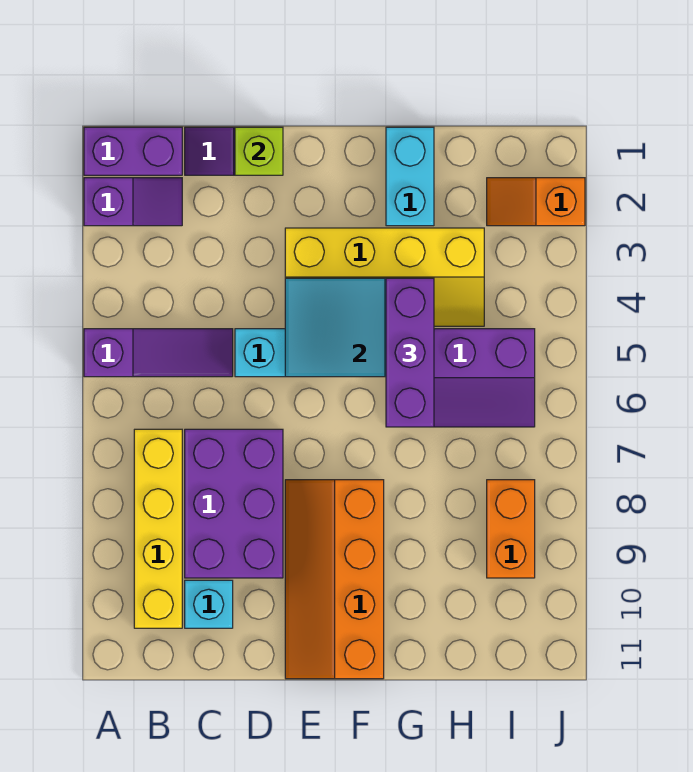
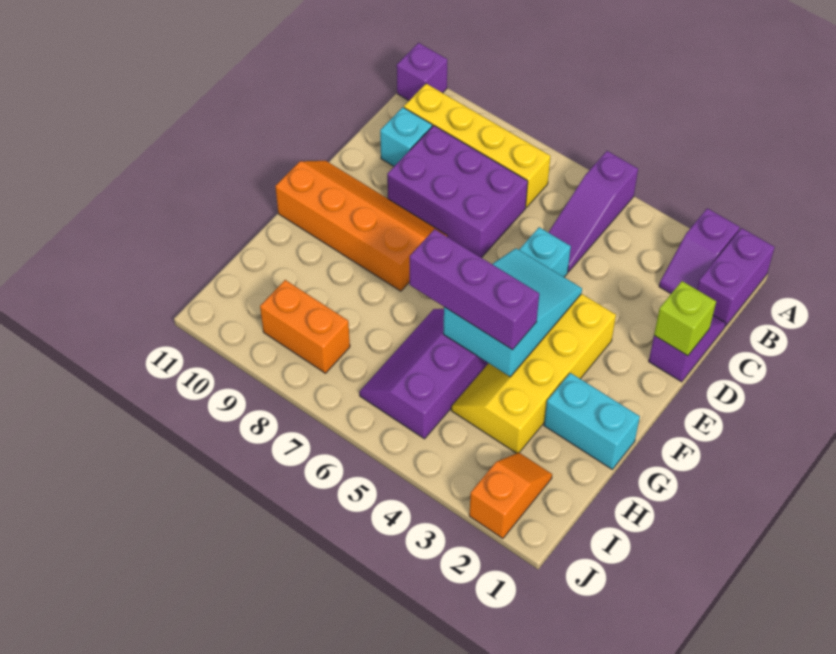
none -> purple 1x1 brick [397,43,447,100]

